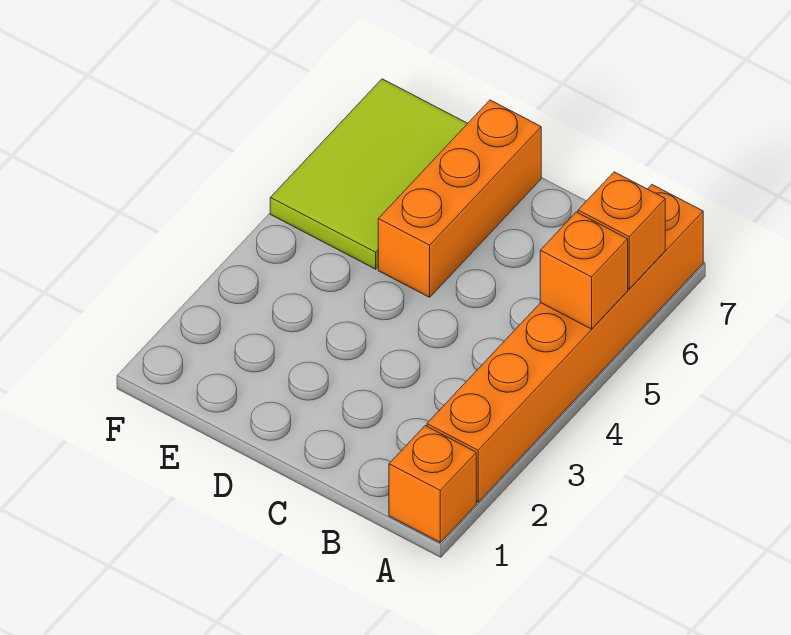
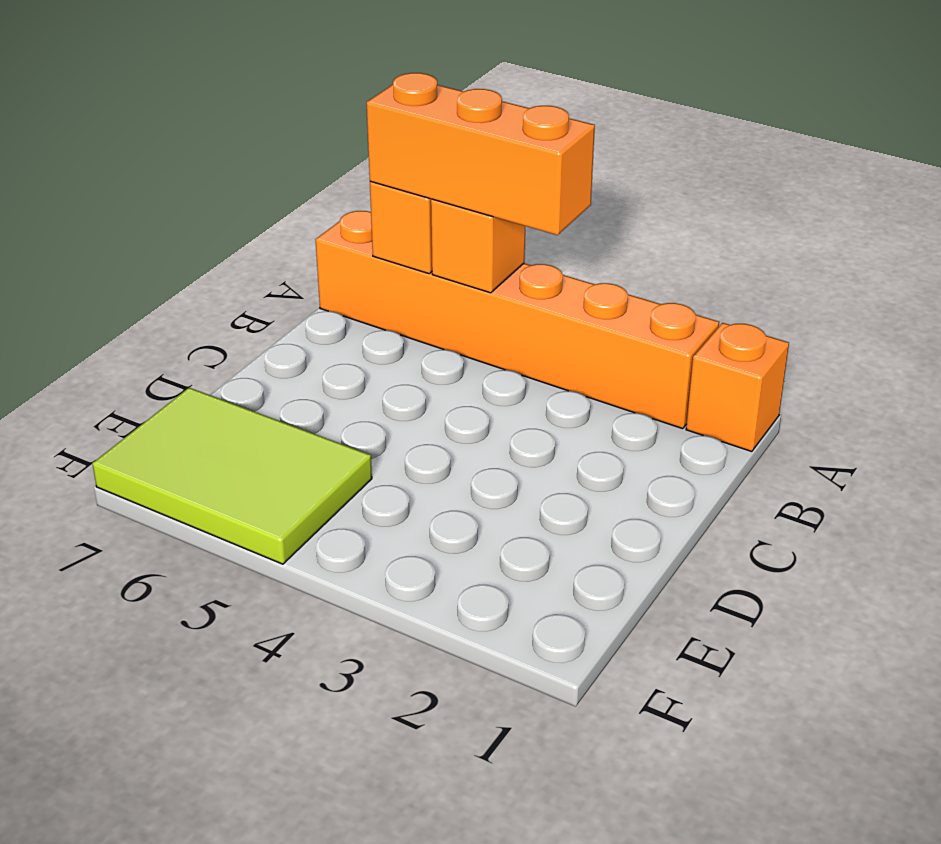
orange 1x3 brick [378,100,541,297] -> orange 1x3 brick moved to [367,73,595,235]

